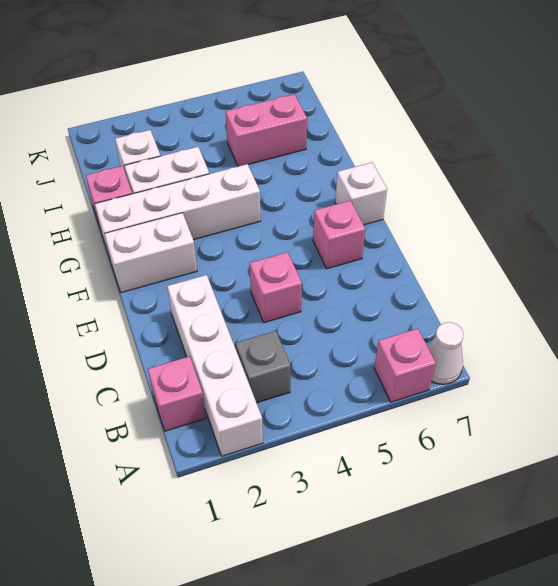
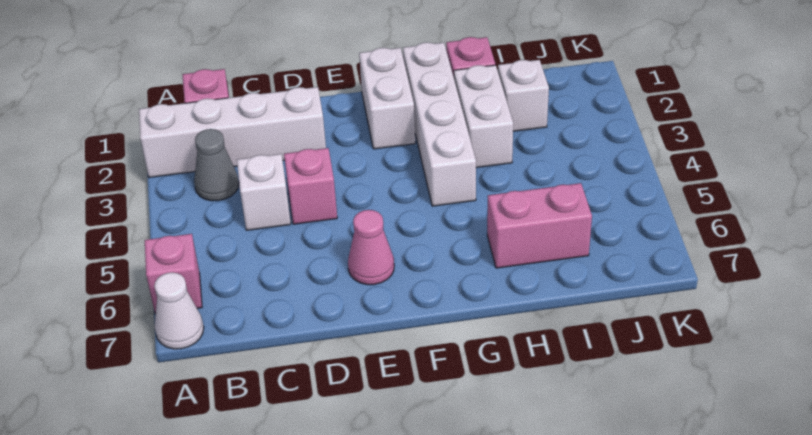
grey 1x1 brick [236,331,291,403] -> grey 1x1 cone [194,129,239,201]
pink 1x1 brick [313,200,365,269] -> pink 1x1 cone [348,210,394,285]
white 1x1 brick [335,162,387,225] -> white 1x1 brick moved to [237,154,291,230]
pink 1x2 brick [226,94,307,166] -> pink 1x2 brick turned to [487,183,592,268]

